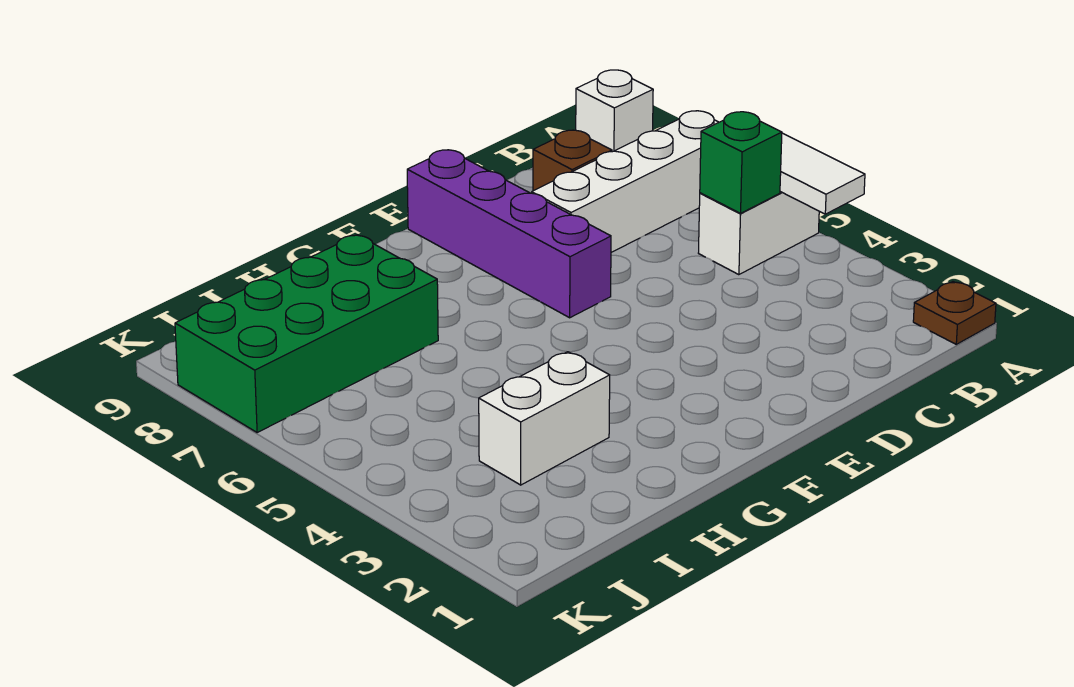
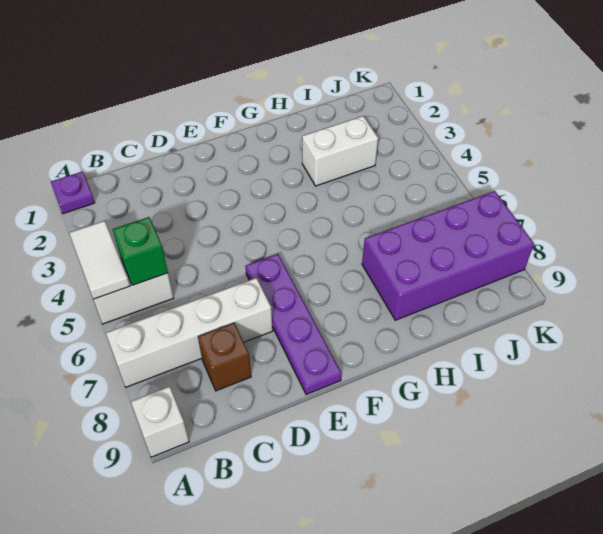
brown 1x1 plate [913,282,996,344] -> purple 1x1 plate [51,171,95,214]
purple 1x4 brick [407,150,611,318] -> purple 1x4 plate [245,254,342,395]
green 2x4 brick [175,235,438,433] -> purple 2x4 brick [362,191,534,320]

